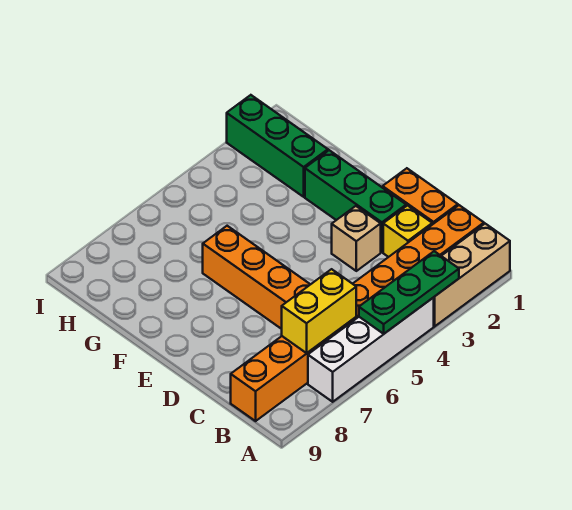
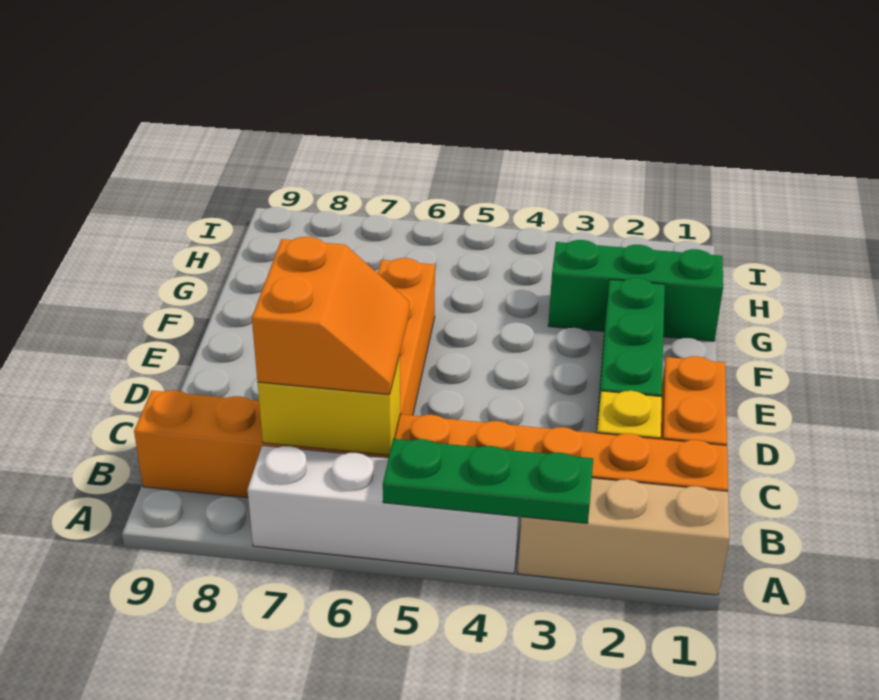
none -> orange 2x2 slope [252,237,410,395]
tan 1x1 brick [332,206,381,271] -> none
green 1x3 brick [227,95,328,197] -> green 1x3 brick turned to [548,240,723,341]

